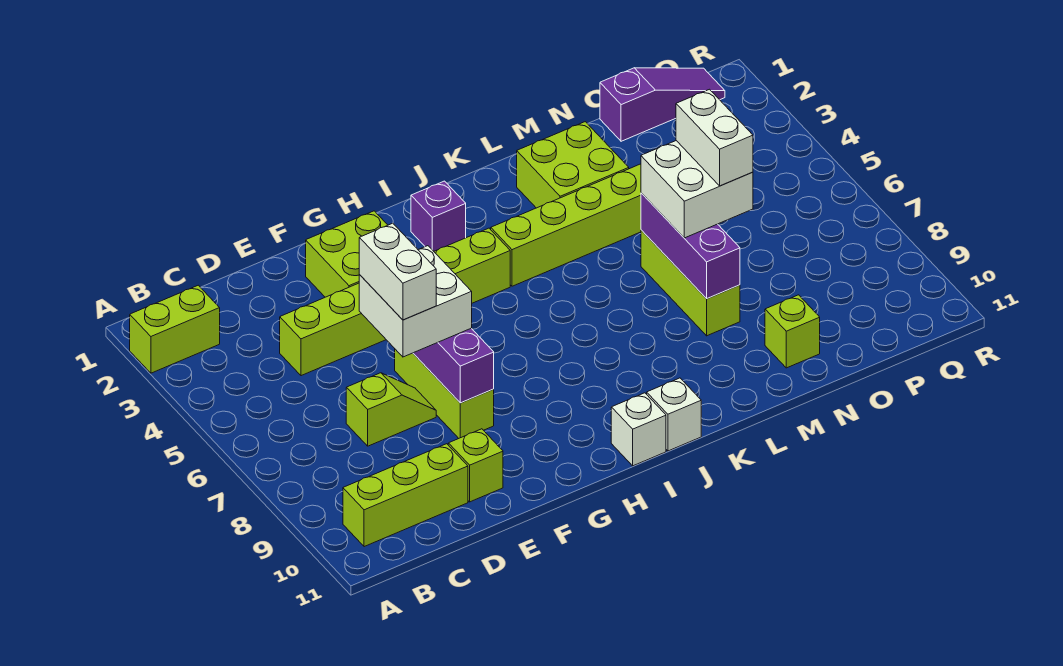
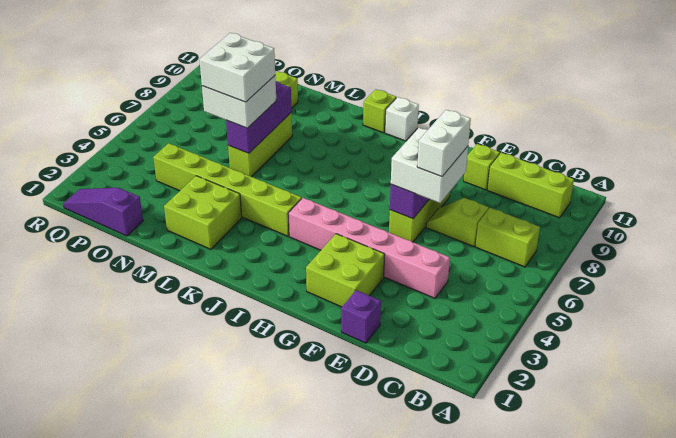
lime 1x2 brick [130,285,220,373] -> lime 1x2 brick moved to [476,208,540,267]
lime 1x6 brick [280,228,510,376] -> pink 1x6 brick [288,198,450,298]
purple 1x1 brick [411,181,466,251] -> purple 1x1 brick moved to [341,290,381,343]
white 1x1 brick [647,378,701,451] -> lime 1x1 brick [363,89,396,133]
white 1x2 brick [676,89,753,186] -> white 2x2 brick [199,33,275,102]

